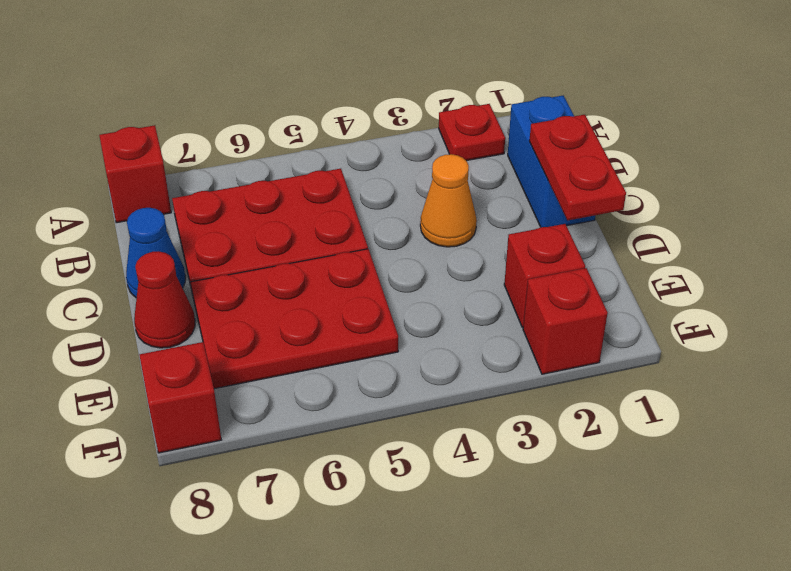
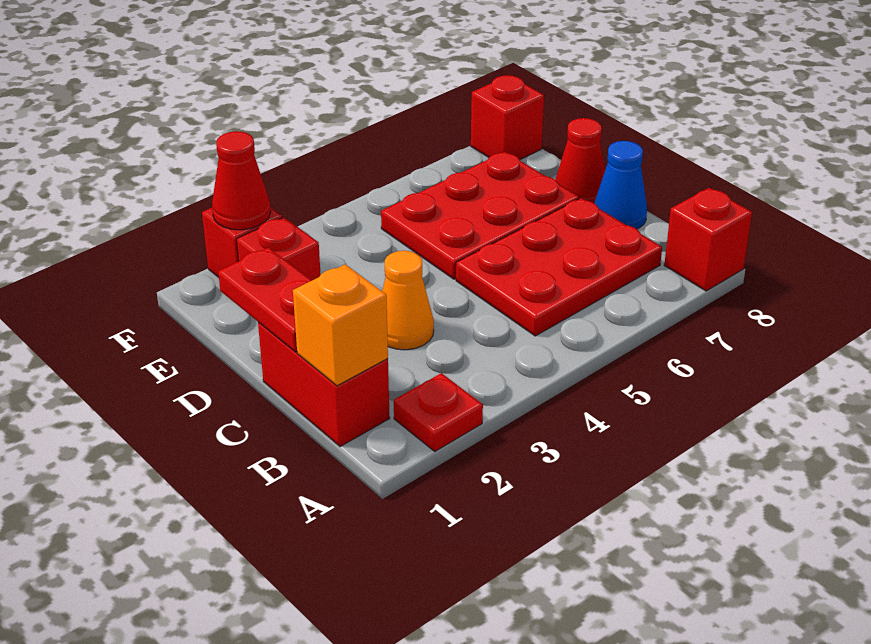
blue 1x2 brick [508,96,595,227] -> red 1x2 brick [258,322,390,447]
none -> orange 1x1 brick [293,264,388,386]
none -> red 1x1 cone [212,131,271,230]

